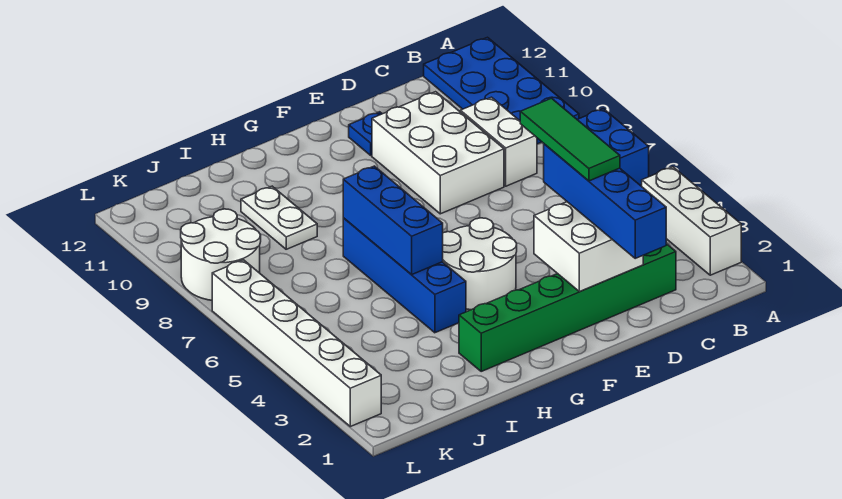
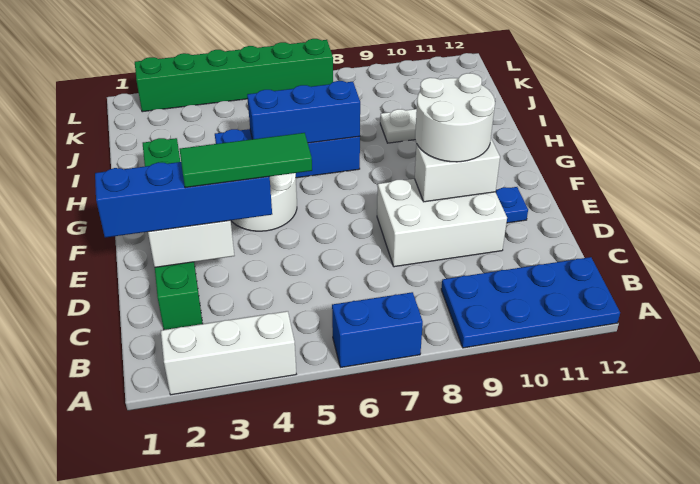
white 1x2 brick [460,97,537,186] -> white 1x2 brick moved to [415,139,500,202]
white 2x2 round brick [181,209,261,300] -> white 2x2 round brick moved to [415,73,495,162]
white 1x6 brick [212,260,381,427] -> green 1x6 brick [135,39,333,112]

